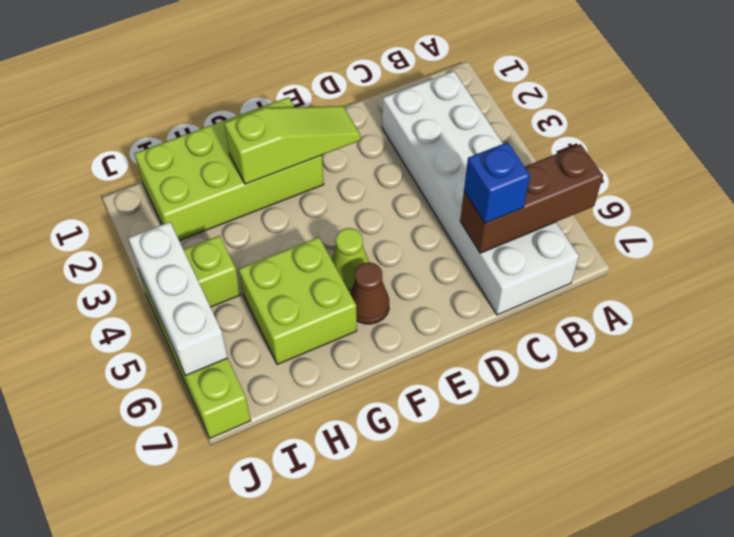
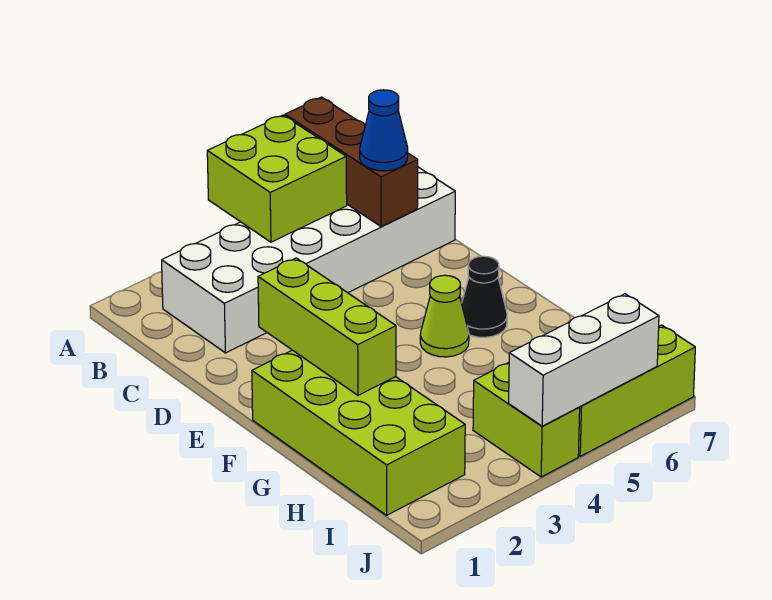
blue 1x1 brick [464,142,530,223] -> blue 1x1 cone [360,90,408,171]
lime 1x3 slope [224,106,361,184] -> lime 1x3 brick [258,258,396,395]
brown 1x1 cone [350,262,389,324] -> black 1x1 cone [462,256,507,337]
lime 2x2 brick [239,237,357,364] -> lime 2x2 brick moved to [207,115,347,242]

